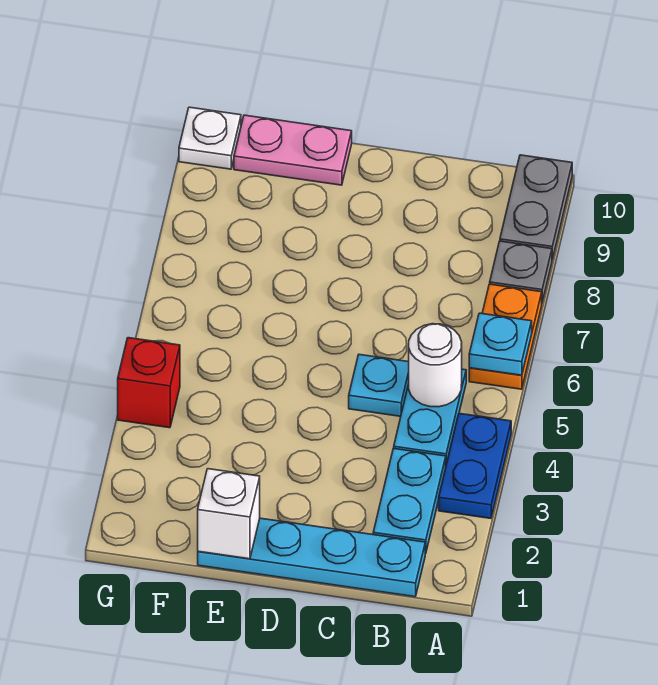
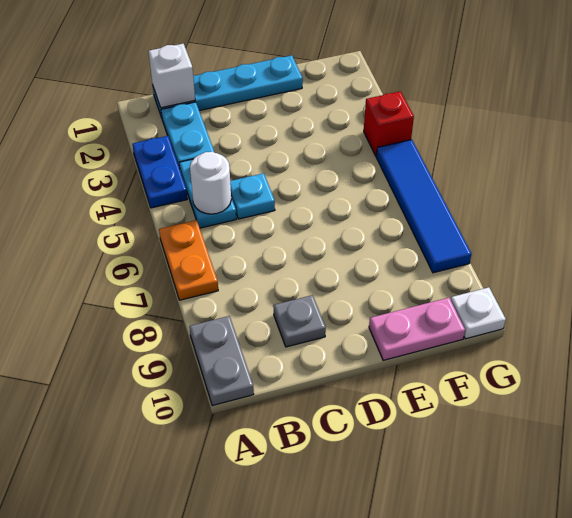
cyan 1x1 plate [469,313,532,375] -> none
grey 1x1 plate [490,241,552,302] -> grey 1x1 plate moved to [273,295,326,347]
white 1x1 brick [198,469,260,559] -> white 1x1 brick moved to [148,44,195,108]
none -> blue 1x4 tile [376,140,471,273]

